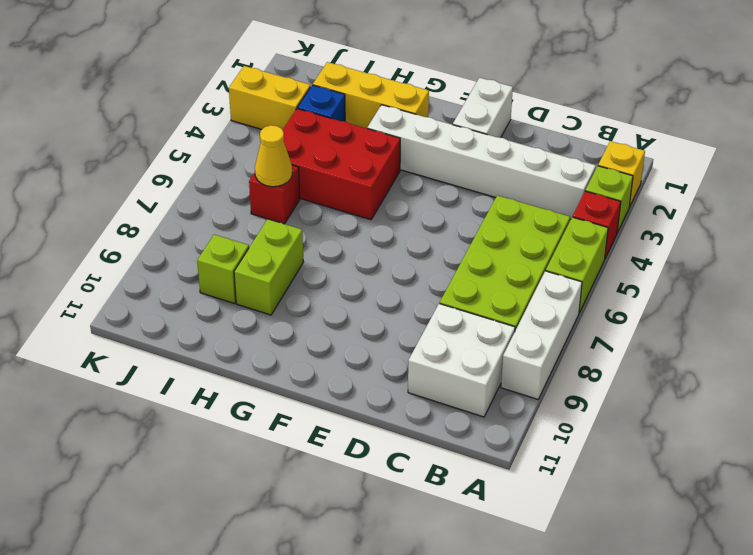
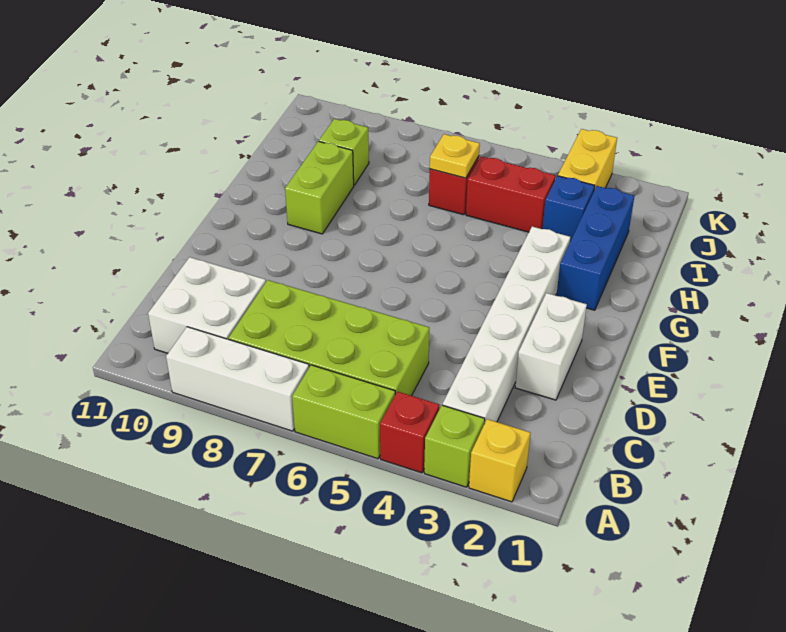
white 1x2 brick [453,78,513,138] -> white 1x2 brick turned to [515,293,587,400]
yellow 1x3 brick [313,62,429,128] -> blue 1x3 brick [556,186,634,310]
red 2x3 brick [283,109,400,220] -> red 1x2 brick [466,156,555,232]
lime 1x2 brick [234,219,303,315] -> lime 1x2 brick turned to [285,141,354,234]
yellow 1x1 cone [255,125,292,187] -> yellow 1x1 plate [430,134,480,178]

